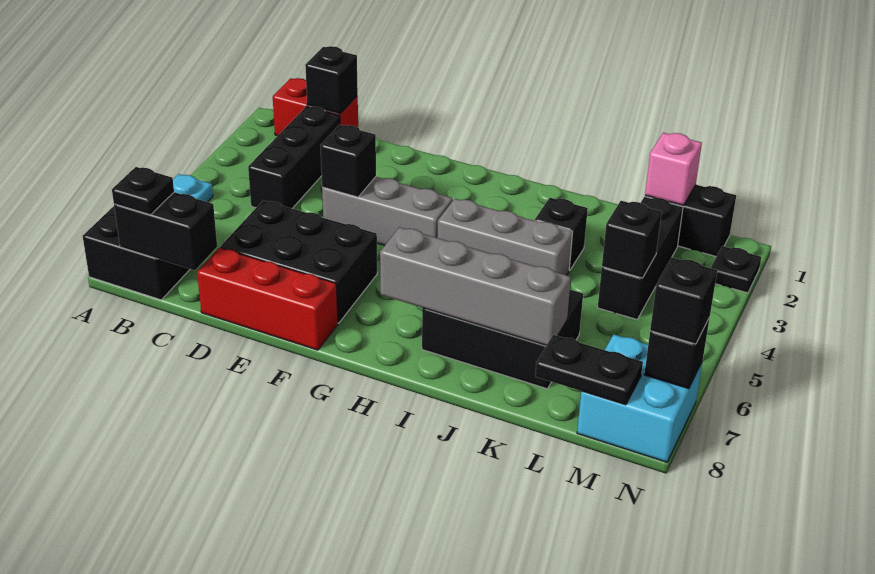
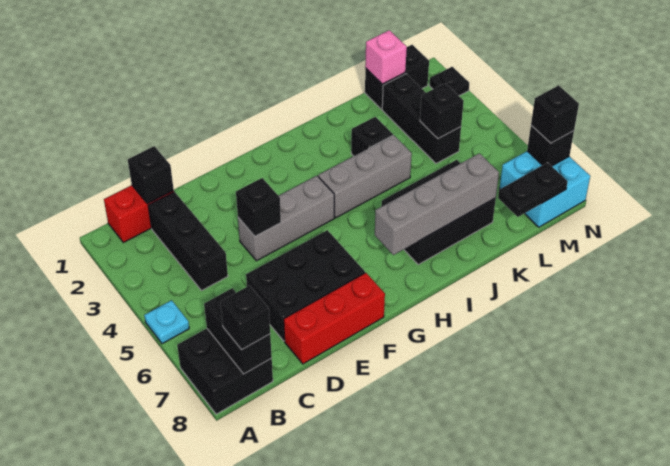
black 1x2 brick [114,192,217,270] -> black 1x2 brick turned to [204,288,272,374]
black 1x1 plate [112,167,174,215] -> black 1x1 brick [221,286,270,350]

